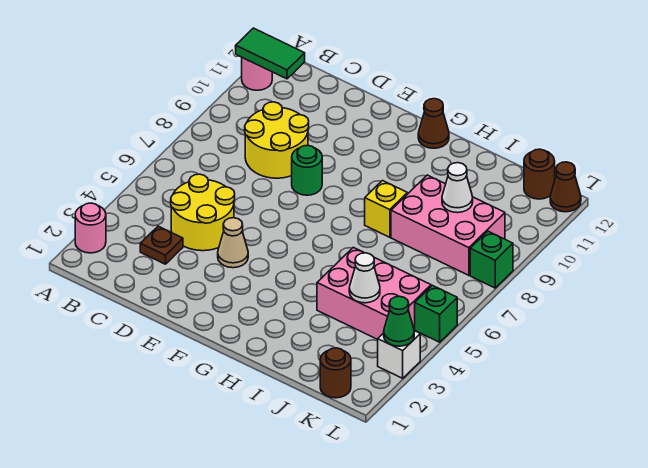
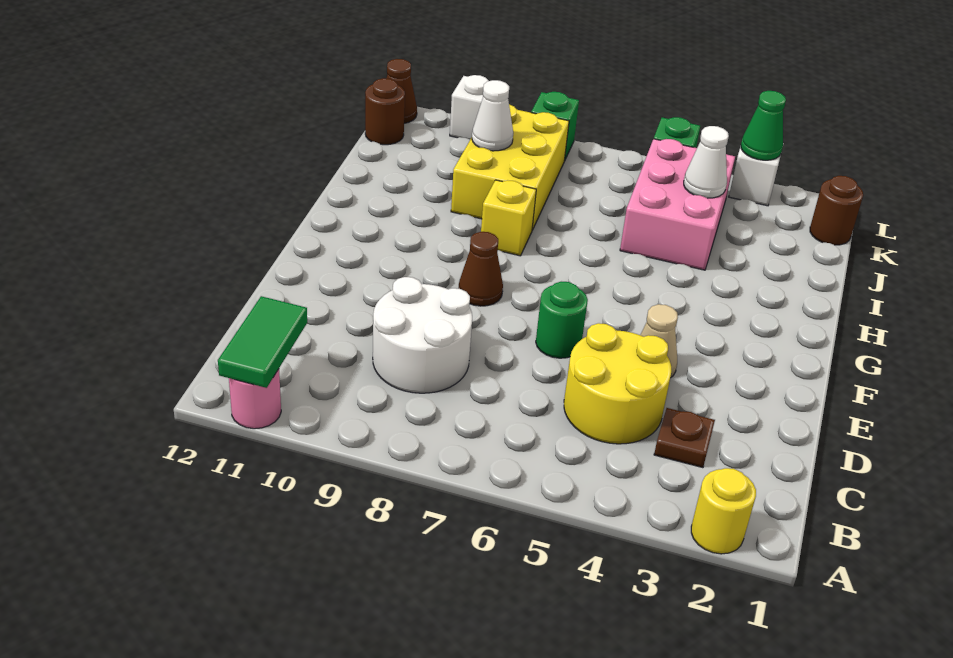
pink 1x1 round brick [75,203,106,253] -> yellow 1x1 round brick [691,468,756,554]
yellow 2x2 round brick [245,102,309,178] -> white 2x2 round brick [373,277,472,393]
green 1x1 round brick [292,145,322,195] -> green 1x1 round brick moved to [536,282,588,358]
brown 1x1 cone [418,99,449,148] -> brown 1x1 cone moved to [458,232,503,306]
pink 2x3 brick [391,175,505,275] -> yellow 2x3 brick [451,105,569,230]
none -> white 1x1 brick [450,75,489,139]

